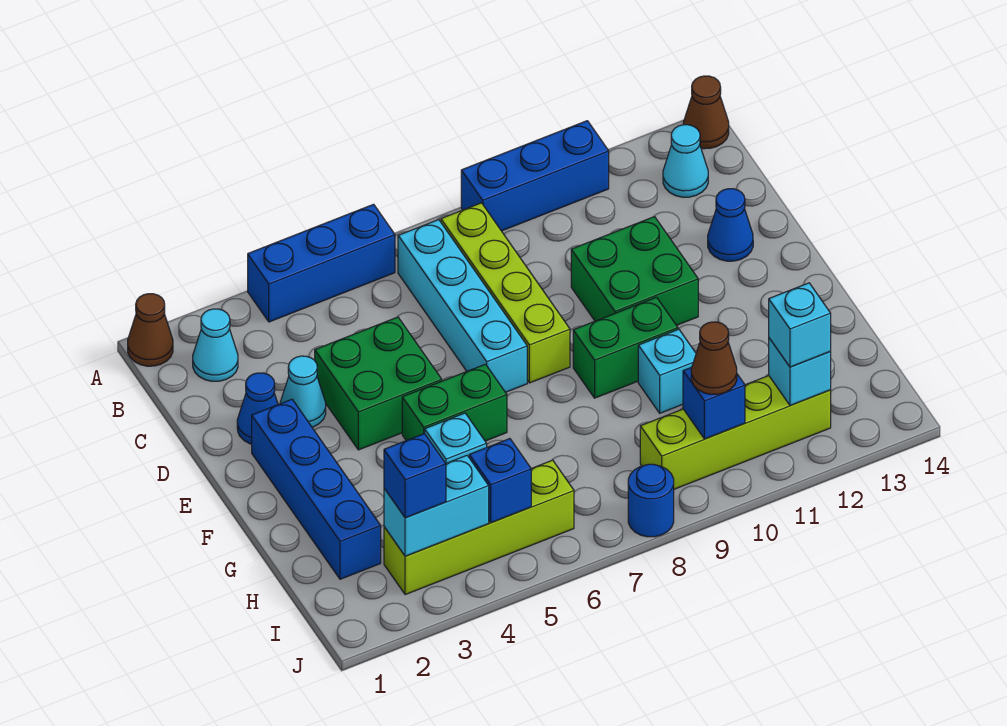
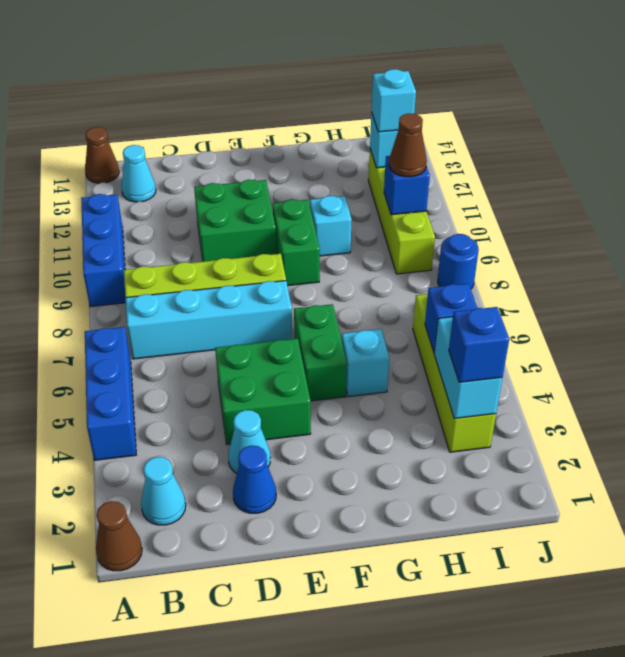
blue 1x1 cone [708,189,753,261] -> none
blue 1x4 brick [252,399,381,579] -> none

